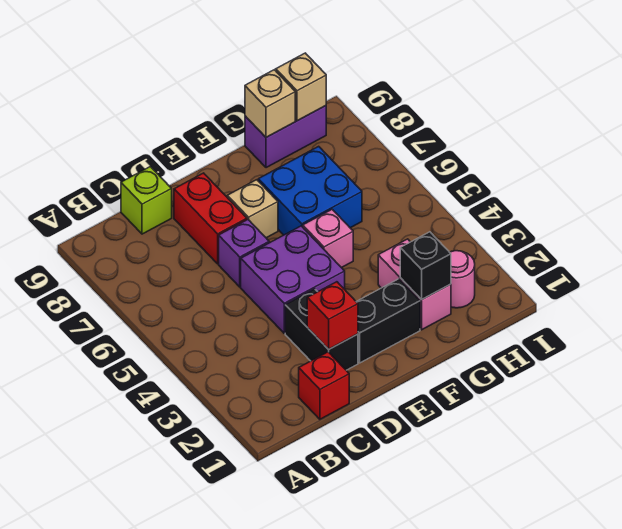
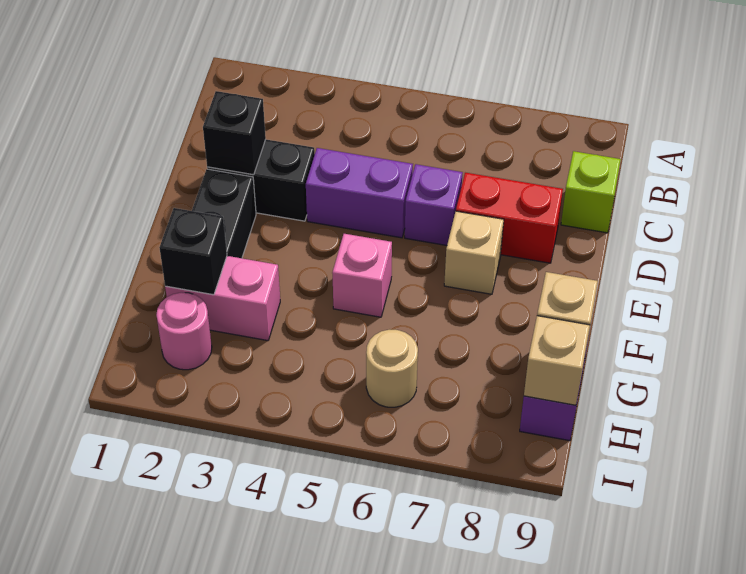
red 1x1 brick [299,352,349,419] -> none
red 1x1 brick [307,282,358,349] -> black 1x1 brick [203,91,266,175]
purple 2x2 brick [241,226,345,333] -> purple 1x2 brick [306,148,413,238]
blue 2x2 brick [258,146,362,235] -> none
none -> tan 1x1 round brick [366,330,418,407]

